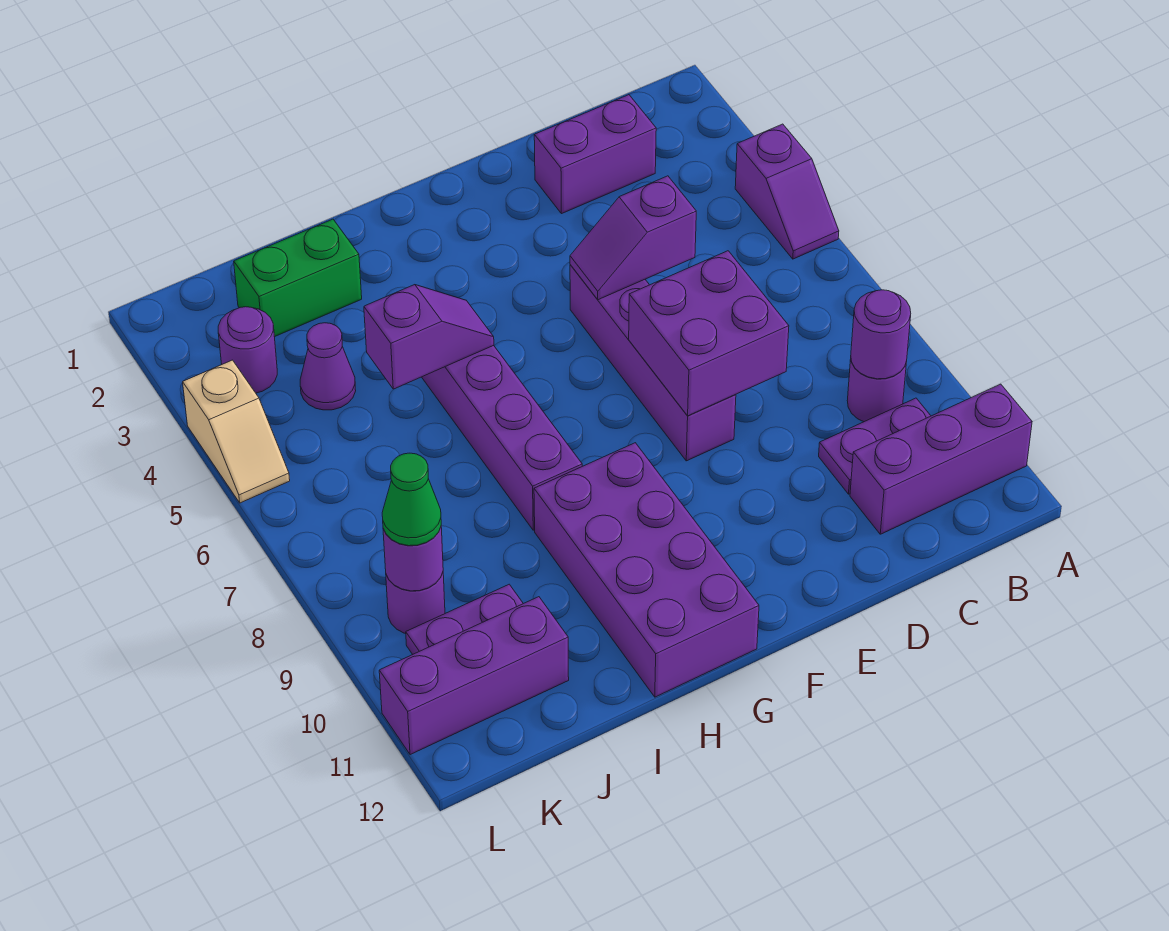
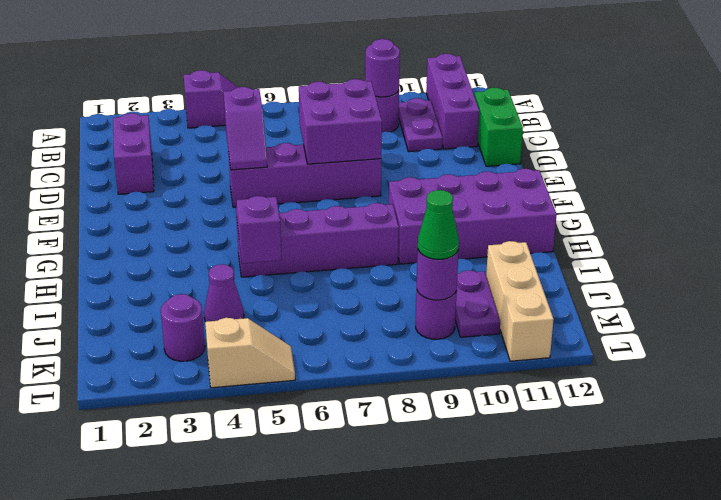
green 1x2 brick [234,219,362,337] -> green 1x2 brick moved to [474,88,523,166]
purple 1x3 brick [379,597,569,755] -> tan 1x3 brick [486,241,554,361]

